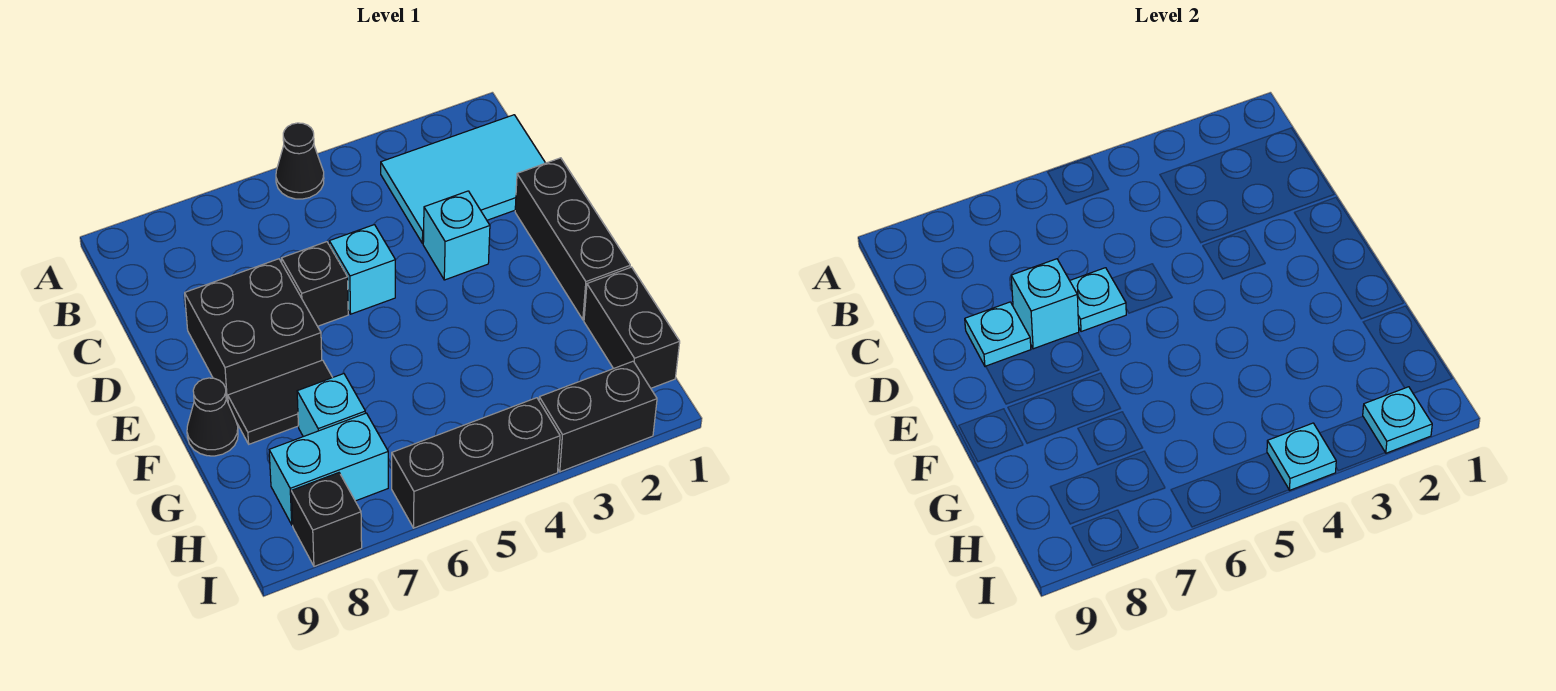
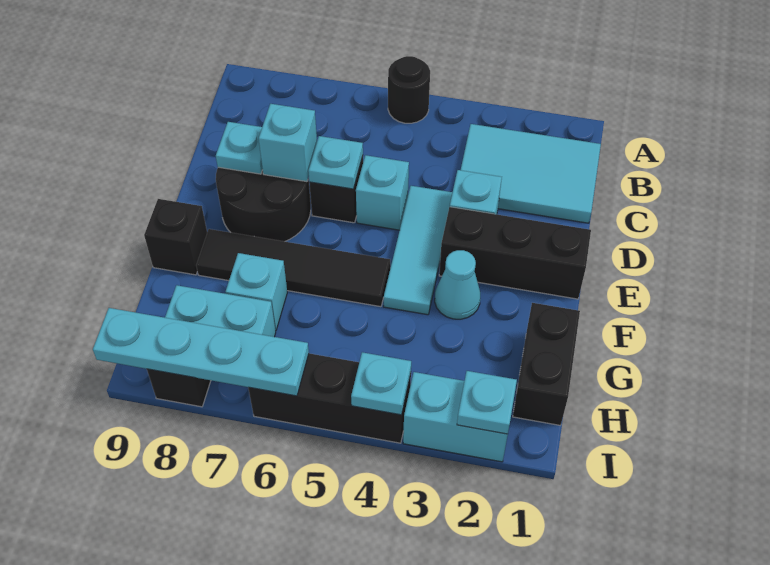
black 1x1 cone [276,123,324,199] -> black 1x1 round brick [388,56,430,123]
black 1x3 brick [515,158,630,320] -> black 1x3 brick turned to [439,207,591,299]
none -> cyan 1x3 tile [384,186,452,315]
black 2x2 brick [185,259,322,402] -> black 2x2 round brick [216,167,311,242]
none -> cyan 1x1 cone [435,250,480,319]
black 1x2 tile [228,360,333,444] -> black 1x4 tile [196,229,390,307]
black 1x1 cone [187,378,238,456] -> black 1x1 brick [144,199,207,275]
black 1x2 brick [539,361,657,472] -> cyan 1x2 brick [403,372,508,462]
none -> cyan 1x4 plate [93,308,309,396]

